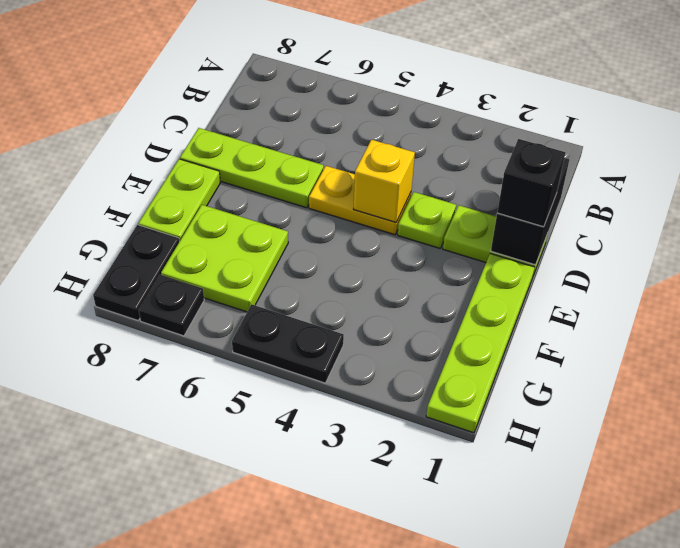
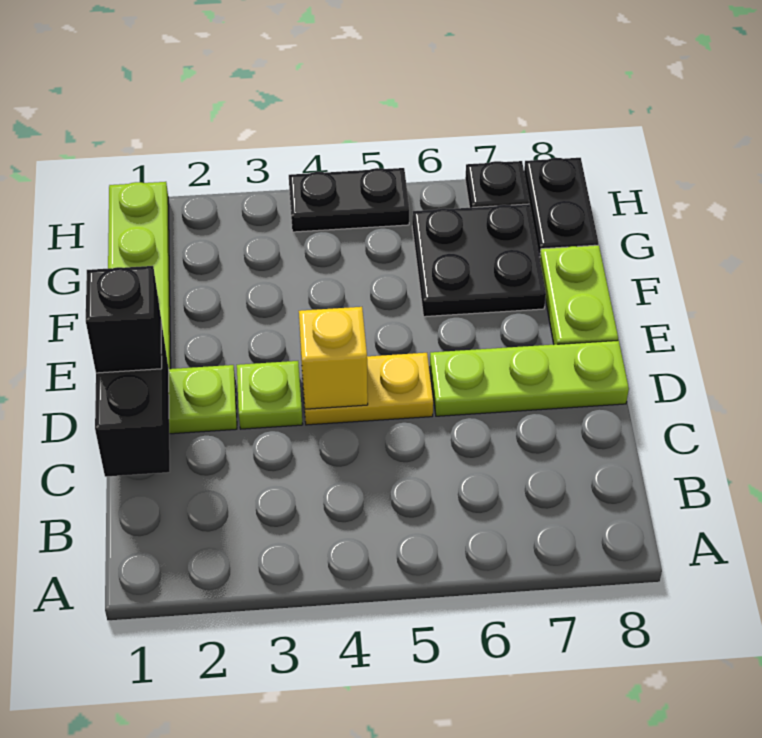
lime 2x2 plate [161,205,288,312] -> black 2x2 plate [412,204,546,317]

